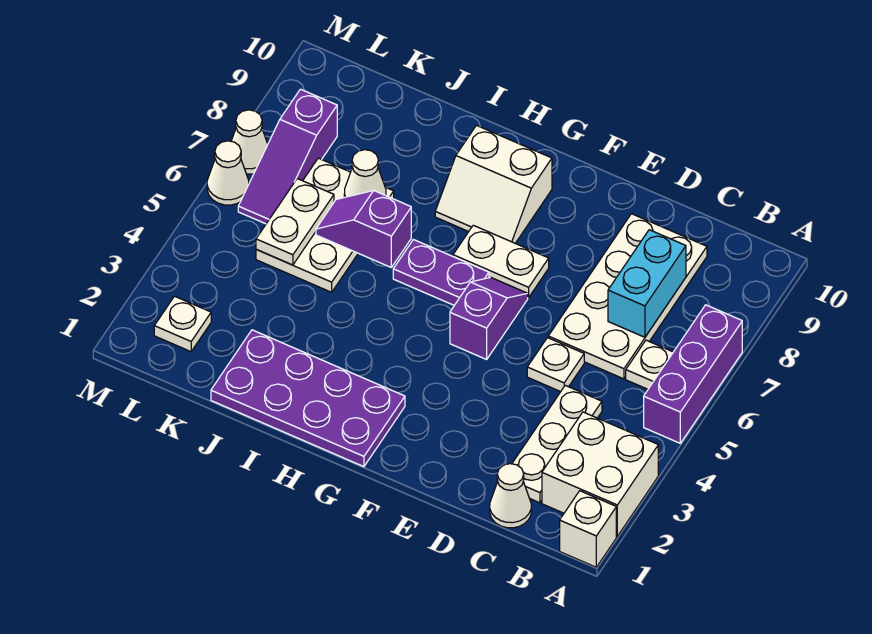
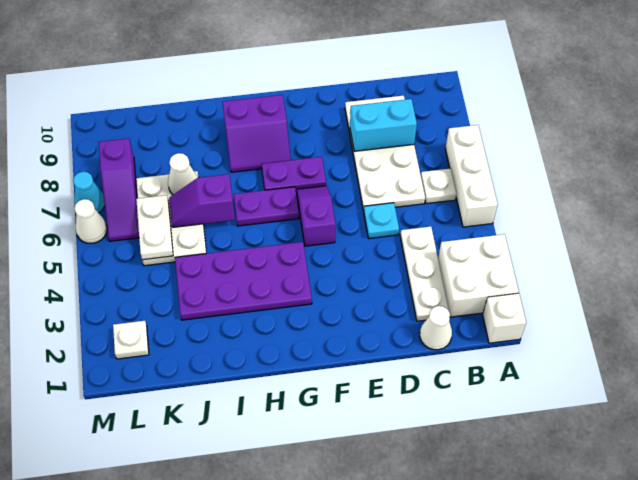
purple 1x3 brick [644,305,742,443] -> white 1x3 brick [445,125,498,227]
cyan 1x2 brick [608,230,686,337] -> cyan 1x2 brick turned to [350,99,417,151]
white 1x1 plate [527,338,584,392] -> cyan 1x1 plate [364,203,399,239]
white 1x2 plate [453,225,549,297] -> purple 1x2 plate [262,157,326,192]
purple 2x4 plate [211,330,405,467] -> purple 2x4 plate moved to [175,242,312,320]
white 2x2 slope [435,125,552,243] -> purple 2x2 slope [222,95,291,172]
white 1x1 cone [231,110,268,174] -> cyan 1x1 cone [73,172,105,213]

